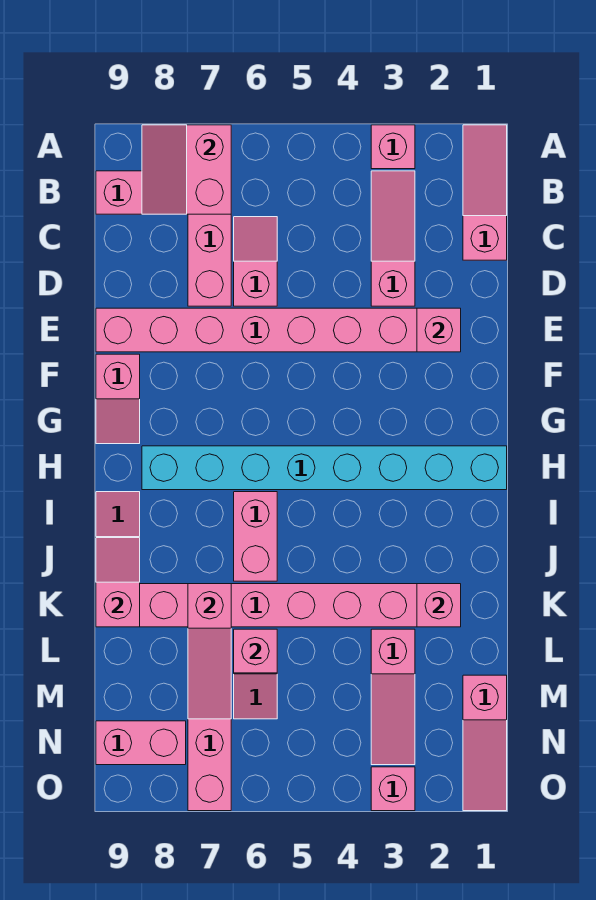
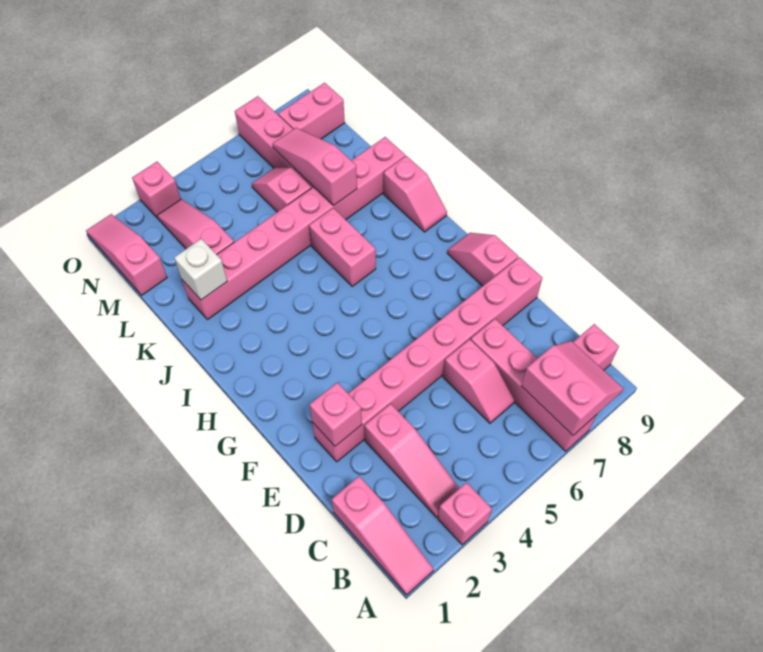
cyan 1x8 brick [142,446,507,490] -> none
pink 1x2 slope [96,538,140,627] -> none
pink 1x1 brick [417,584,461,627] -> white 1x1 brick [174,239,227,300]
pink 1x1 brick [234,629,277,673] -> none

